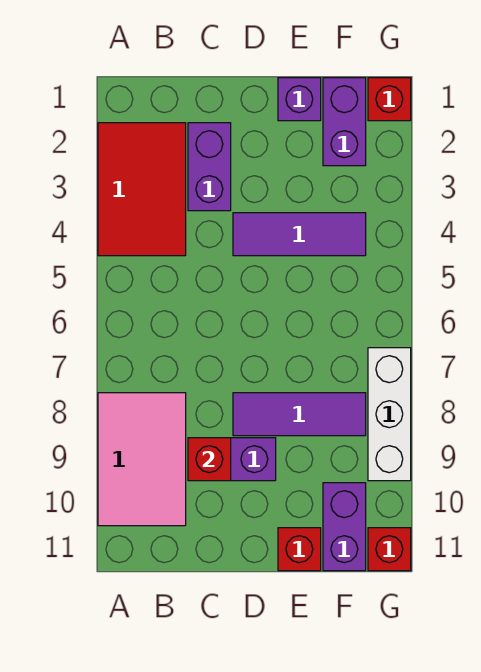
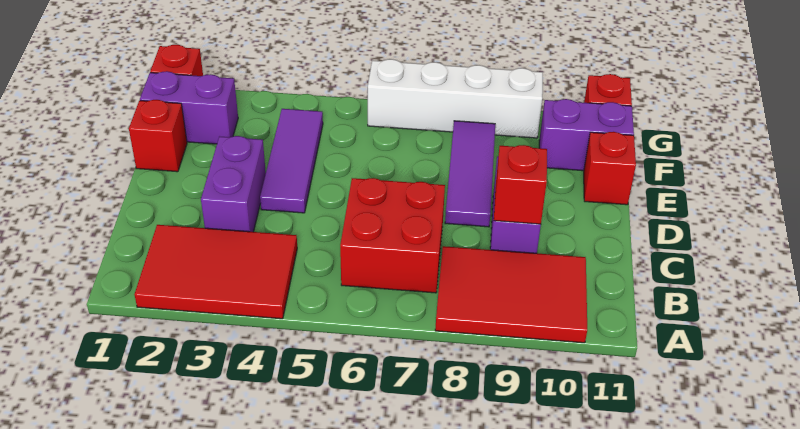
pink 2x3 tile [98,393,186,526] -> red 2x3 tile [435,246,587,343]
none -> red 2x2 brick [340,178,445,293]
purple 1x2 brick [188,123,231,211] -> purple 1x2 brick turned to [201,136,266,232]
purple 1x1 brick [278,78,321,121] -> red 1x1 brick [129,100,187,172]
white 1x3 brick [368,348,411,481] -> white 1x4 brick [368,59,543,138]

